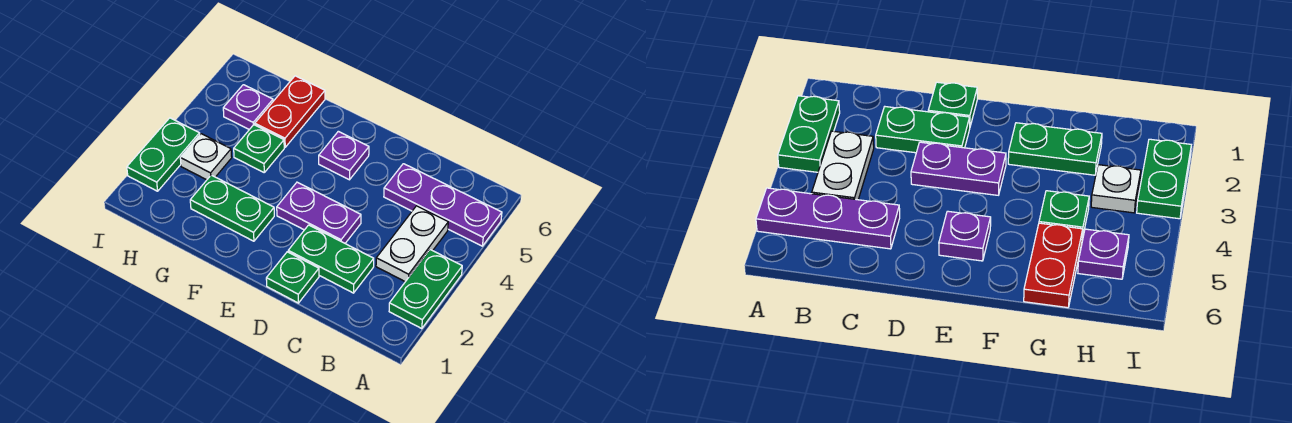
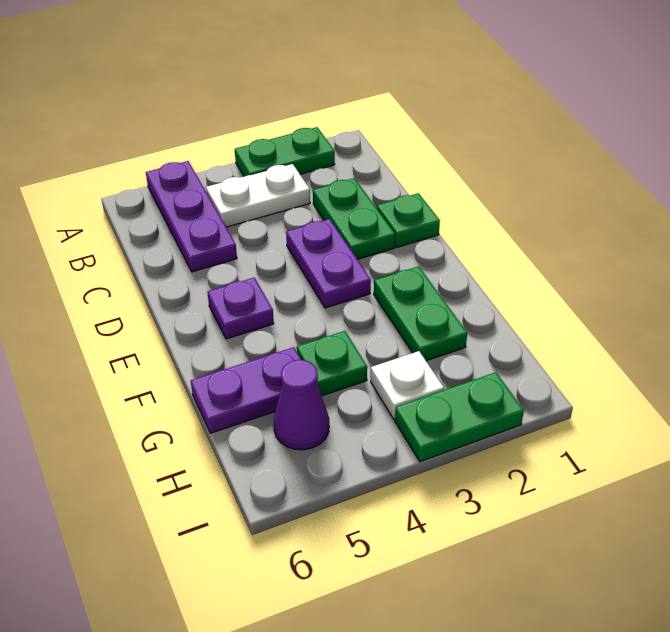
red 1x2 plate [255,76,325,147] -> purple 1x2 plate [191,347,301,433]
purple 1x1 plate [223,85,273,130] -> purple 1x1 cone [274,360,329,450]

